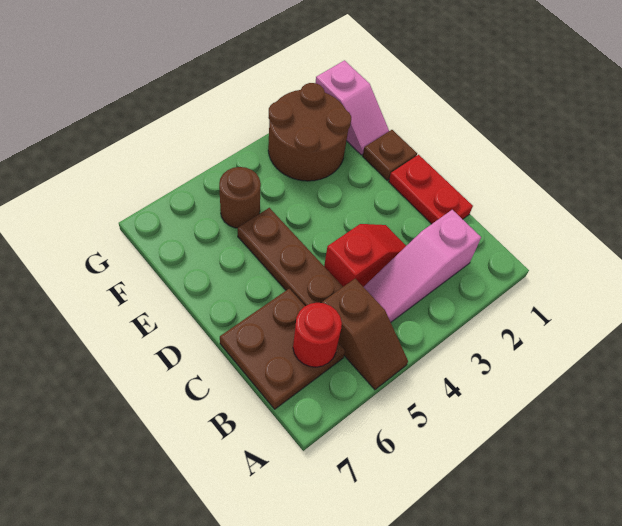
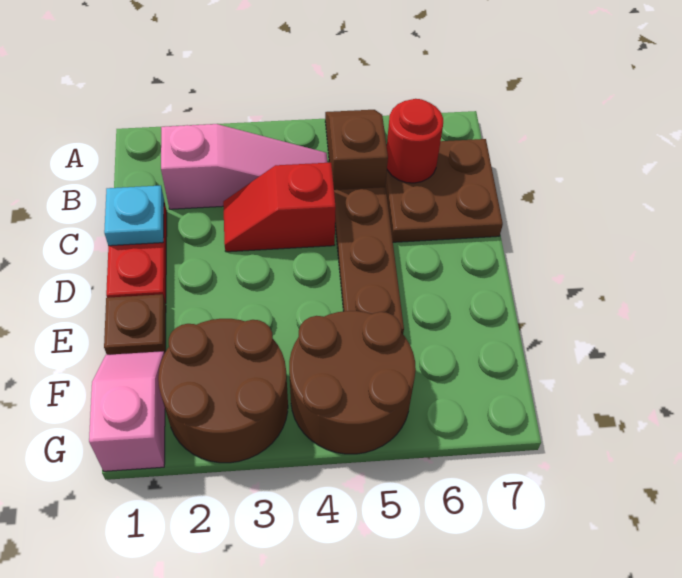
none -> cyan 1x1 plate [104,185,164,246]
brown 1x1 round brick [219,167,261,228] -> brown 2x2 round brick [289,311,416,454]

